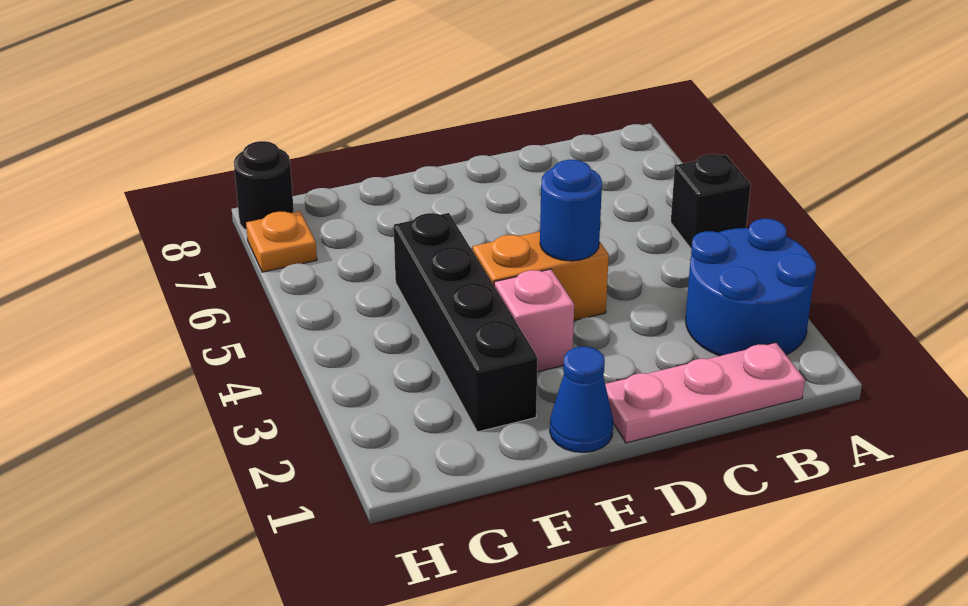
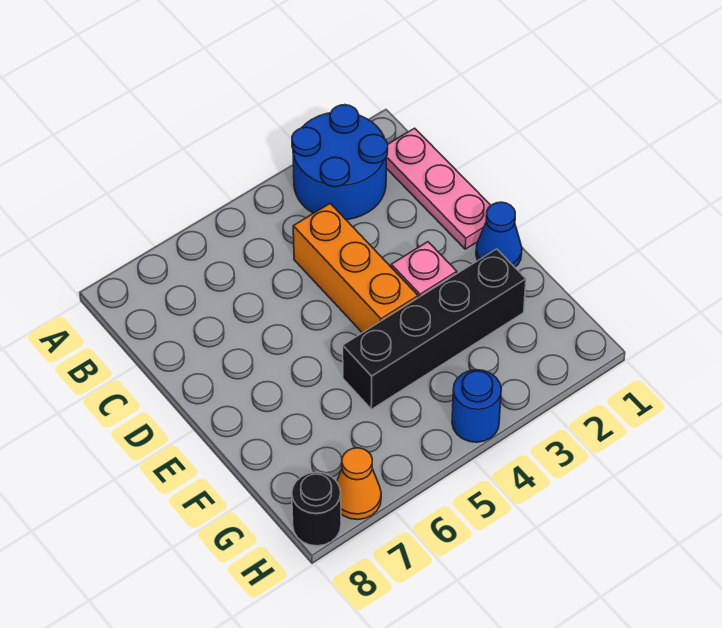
black 1x1 brick [671,154,751,249] -> none
orange 1x2 brick [473,232,609,320] -> orange 1x3 brick [293,204,418,333]
blue 1x1 round brick [540,160,602,261] -> blue 1x1 round brick moved to [452,370,501,442]
orange 1x1 plate [246,211,317,272] -> orange 1x1 cone [337,448,381,520]

